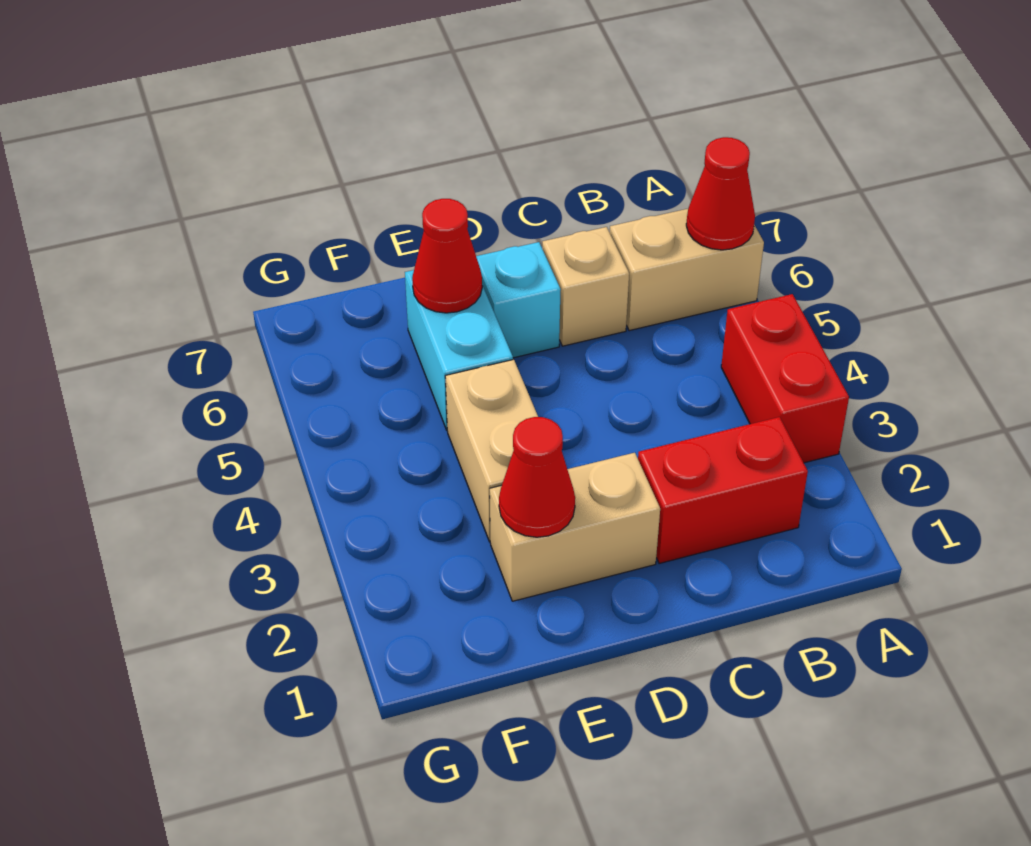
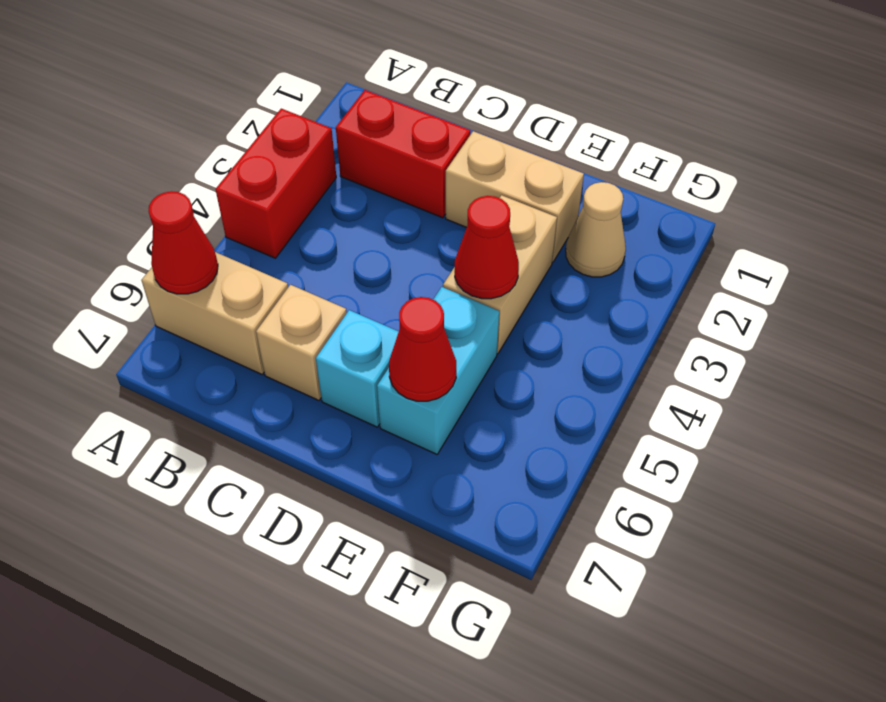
red 1x1 cone [499,417,575,537] -> red 1x1 cone moved to [455,196,519,299]
none -> tan 1x1 cone [566,182,626,277]

